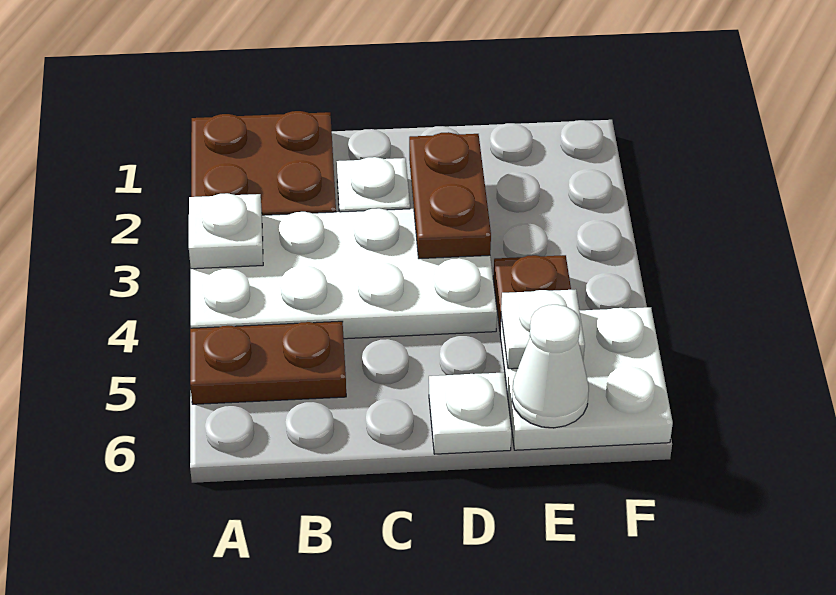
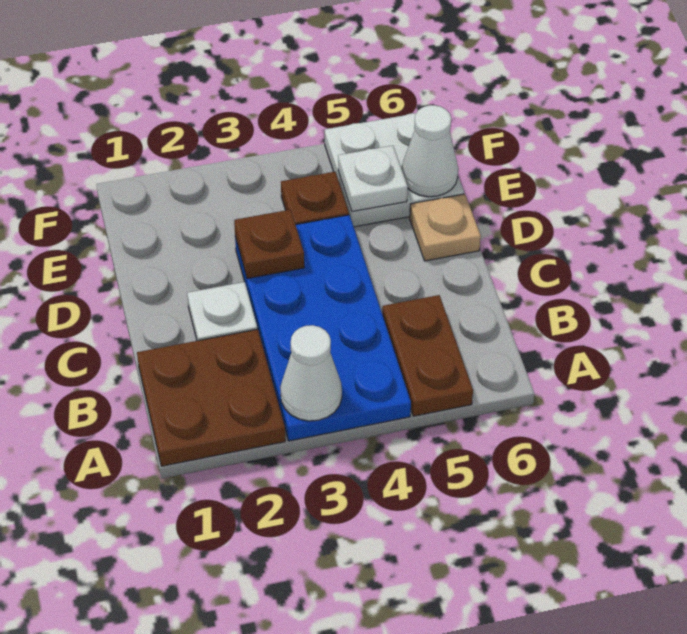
white 2x4 plate [191,208,497,339] -> blue 2x4 plate [235,215,411,441]
white 1x1 plate [189,193,263,269] -> white 1x1 cone [280,325,342,421]
brown 1x2 plate [409,132,491,259] -> brown 1x1 plate [234,210,304,279]
white 1x1 plate [429,372,512,454] -> tan 1x1 plate [410,194,481,261]

